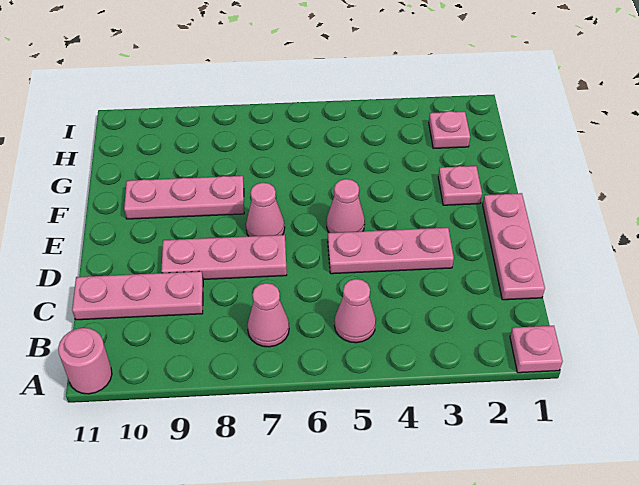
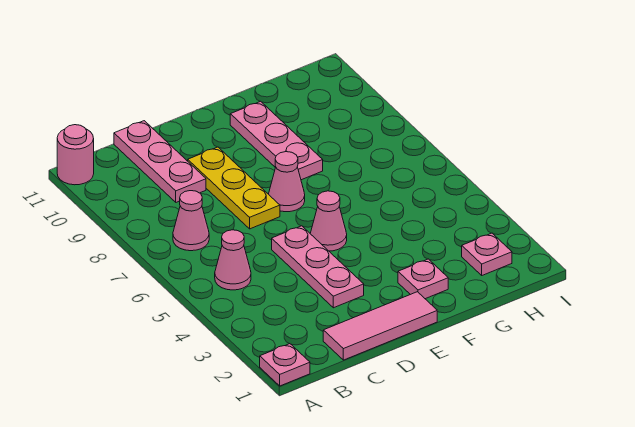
pink 1x3 plate [483,193,545,300] -> pink 1x3 tile [323,292,437,360]
pink 1x3 plate [161,235,287,279] -> yellow 1x3 plate [188,147,280,229]

